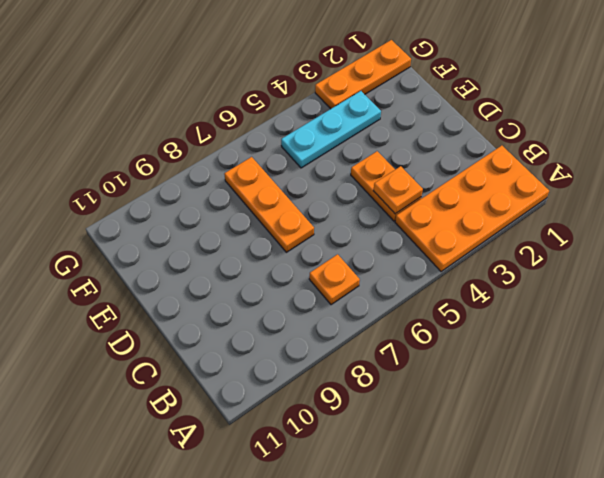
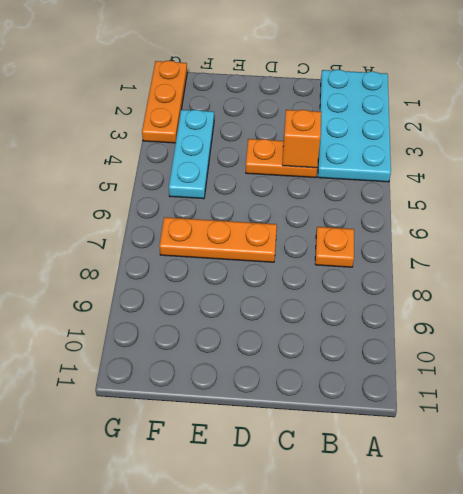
orange 2x4 plate [395,146,549,272] -> cyan 2x4 plate [318,70,391,182]
orange 1x1 plate [373,166,423,214] -> orange 1x1 brick [282,110,321,168]

